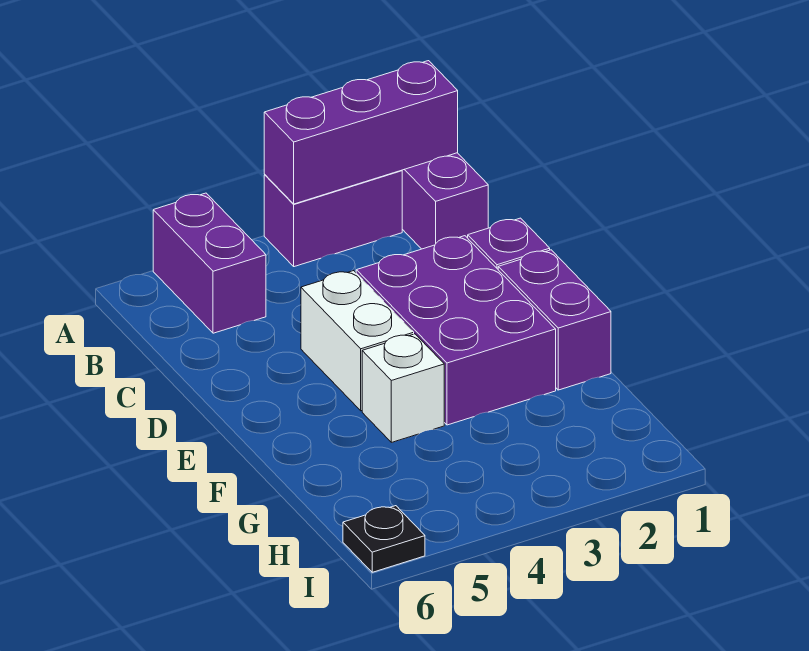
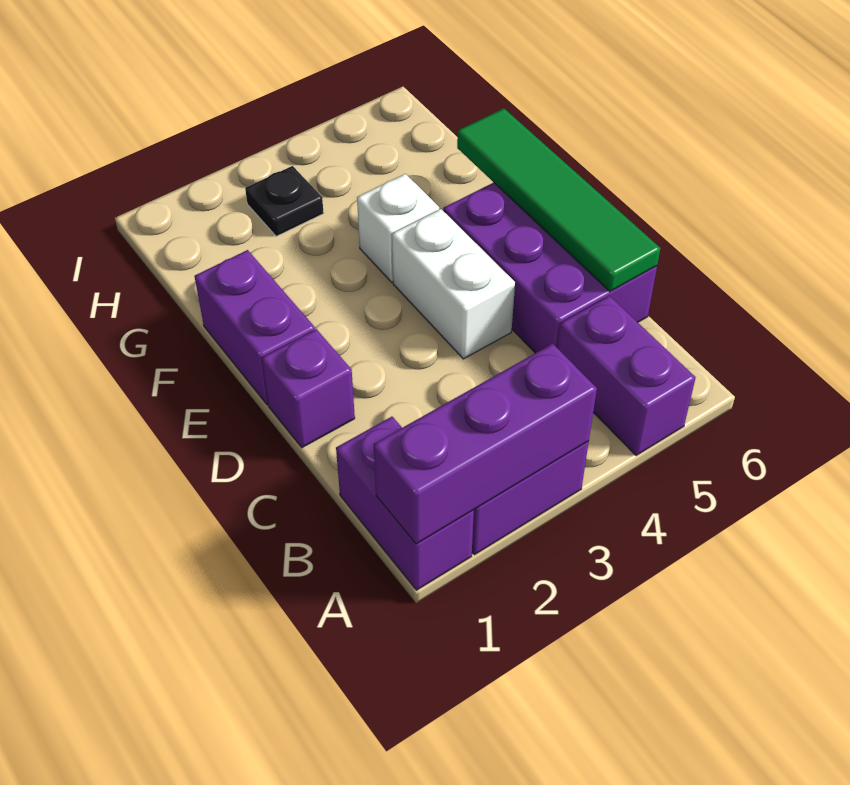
none -> green 1x4 tile [457,108,660,292]
purple 2x3 brick [356,236,556,425] -> purple 2x3 brick moved to [443,183,657,353]
black 1x1 plate [343,506,425,572] -> black 1x1 plate moved to [245,166,324,236]

